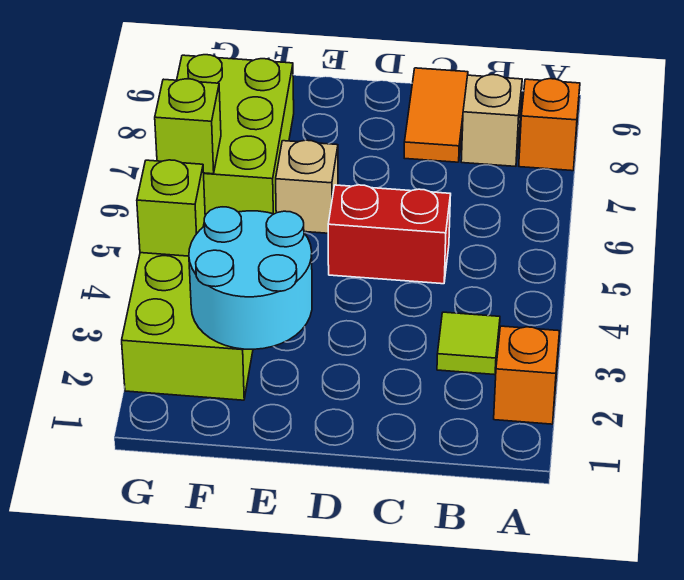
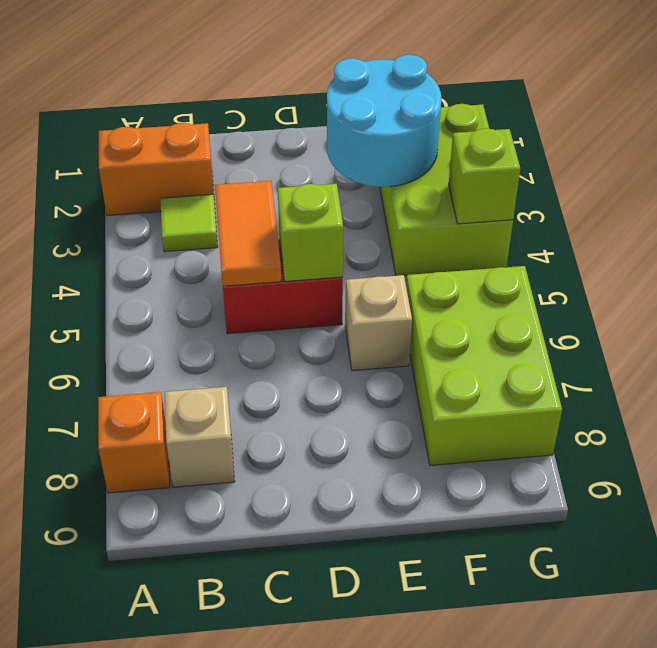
orange 1x1 brick [494,326,560,424] -> orange 1x2 brick [99,123,214,215]
orange 1x2 tile [404,68,468,162] -> orange 1x2 tile moved to [215,181,281,286]
lime 1x1 brick [155,79,221,174] -> lime 1x1 brick moved to [278,184,343,281]

